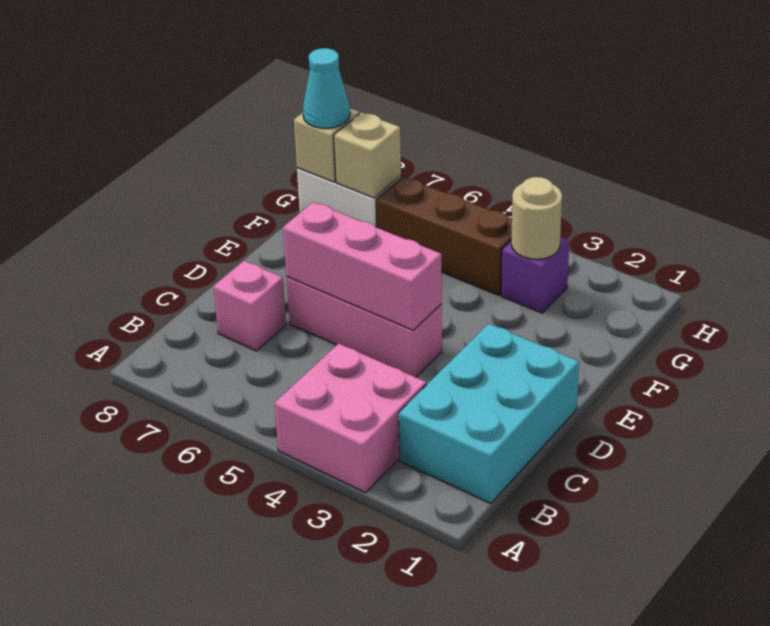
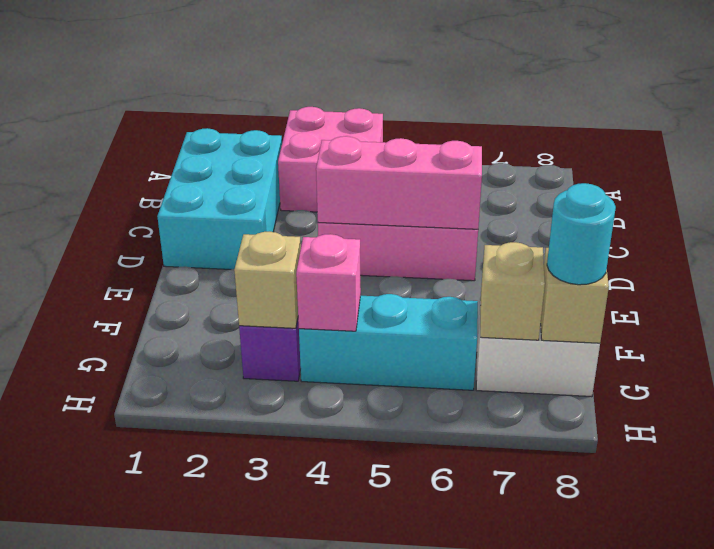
pink 1x1 brick [213,261,286,351] -> pink 1x1 brick moved to [296,234,361,331]
tan 1x1 round brick [511,177,562,259] -> tan 1x1 brick [234,232,301,328]
brown 1x3 brick [376,177,512,295] -> cyan 1x3 brick [299,294,478,390]
cyan 1x1 cone [303,48,350,128] -> cyan 1x1 round brick [547,183,616,285]

